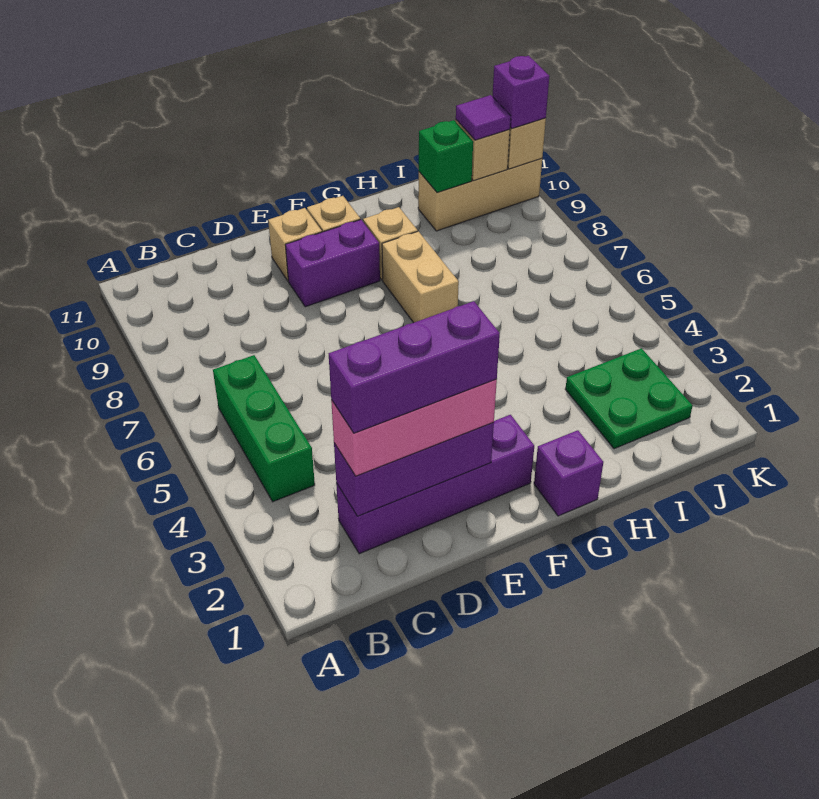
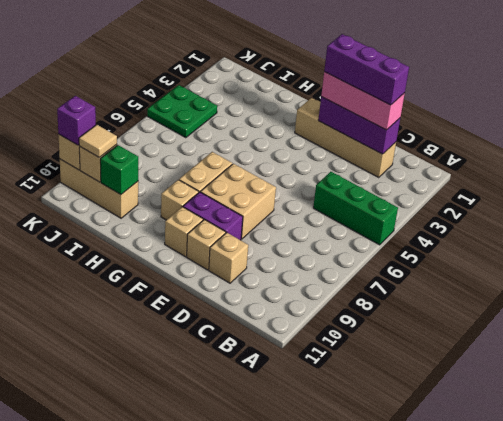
green 1x3 brick [213,355,315,502] -> green 1x3 brick turned to [313,172,398,245]
purple 1x4 brick [336,415,534,554] -> tan 1x4 brick [295,98,396,178]
none -> tan 1x1 brick [209,233,248,283]
none -> tan 2x2 brick [201,164,276,239]
purple 1x1 brick [534,430,603,516] -> none
green 2x2 plate [565,348,692,449] -> green 2x2 plate moved to [147,85,217,138]
purple 1x1 tile [456,95,511,140] -> tan 1x1 tile [79,125,117,157]

